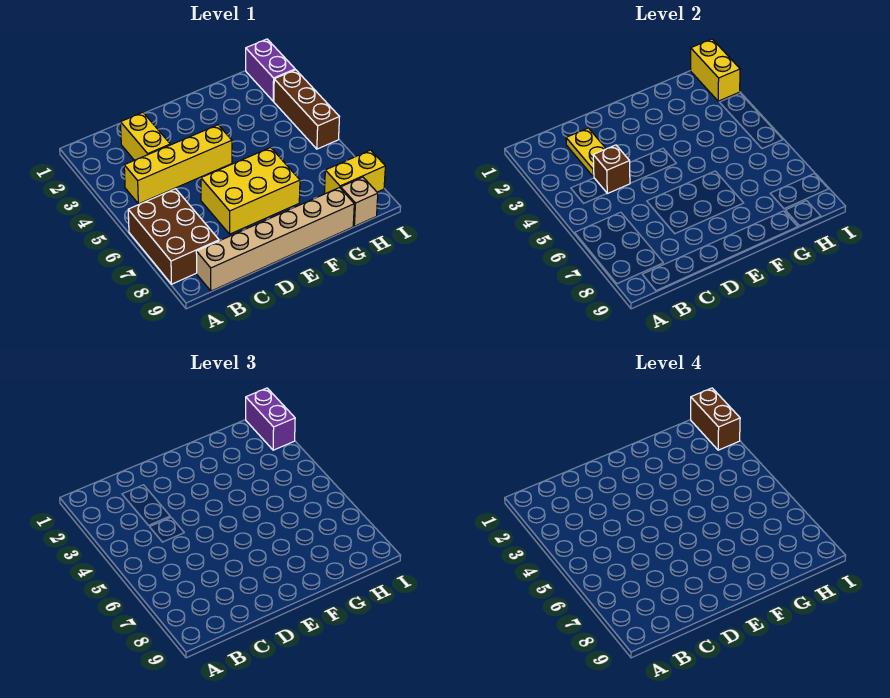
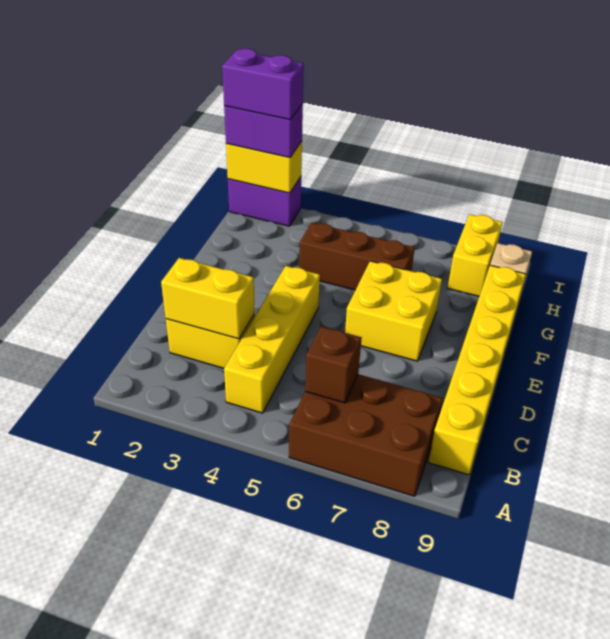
tan 1x6 brick [196,188,354,291] -> yellow 1x6 brick [428,265,526,475]
yellow 1x2 plate [566,128,606,177] -> yellow 1x2 brick [161,258,255,339]
brown 1x1 brick [593,145,630,193] -> brown 1x1 brick moved to [305,326,362,403]
yellow 2x3 brick [201,148,300,234] -> yellow 2x2 brick [345,261,442,361]
brown 1x2 brick [691,388,740,450] -> purple 1x2 brick [222,49,304,120]
brown 1x3 brick [274,70,339,149] -> brown 1x3 brick moved to [299,223,415,290]

